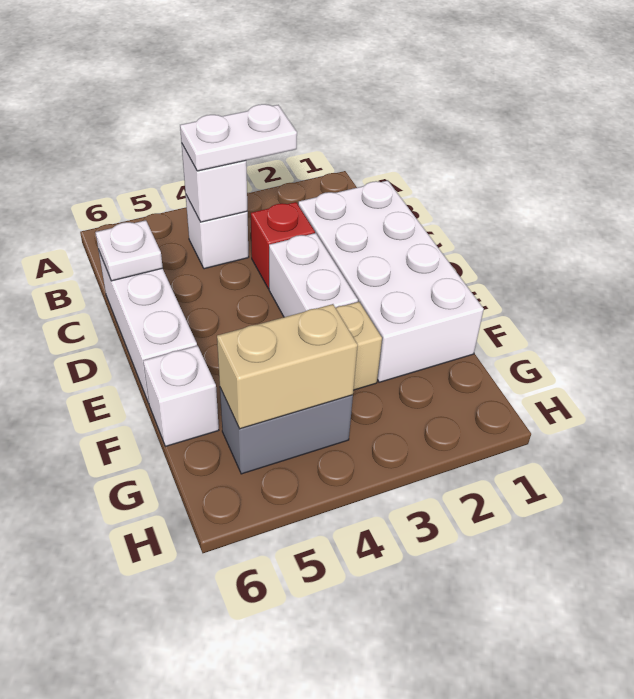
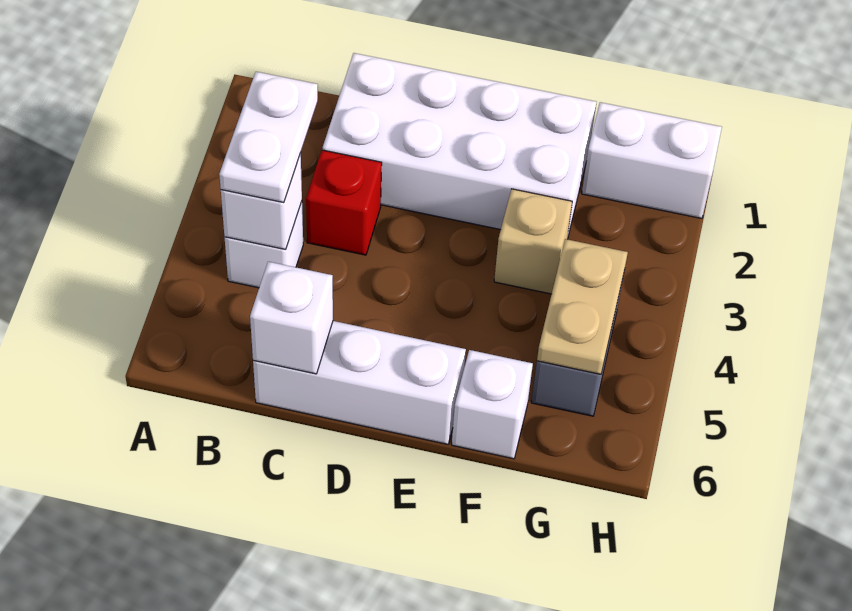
white 1x1 plate [95,220,163,281] -> white 1x1 brick [250,262,333,374]
white 1x2 brick [269,233,358,317] -> white 1x2 brick moved to [582,102,722,218]
tan 1x2 brick [217,304,358,429] -> tan 1x2 plate [537,239,628,374]

